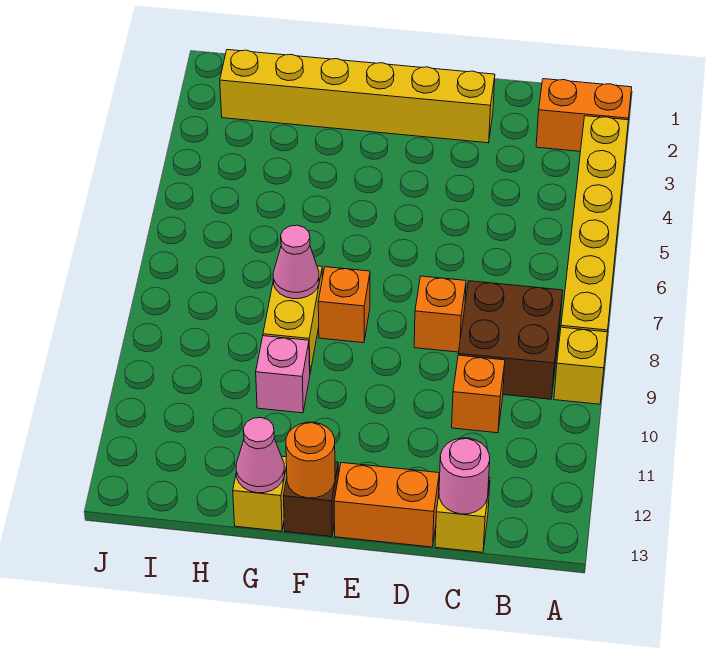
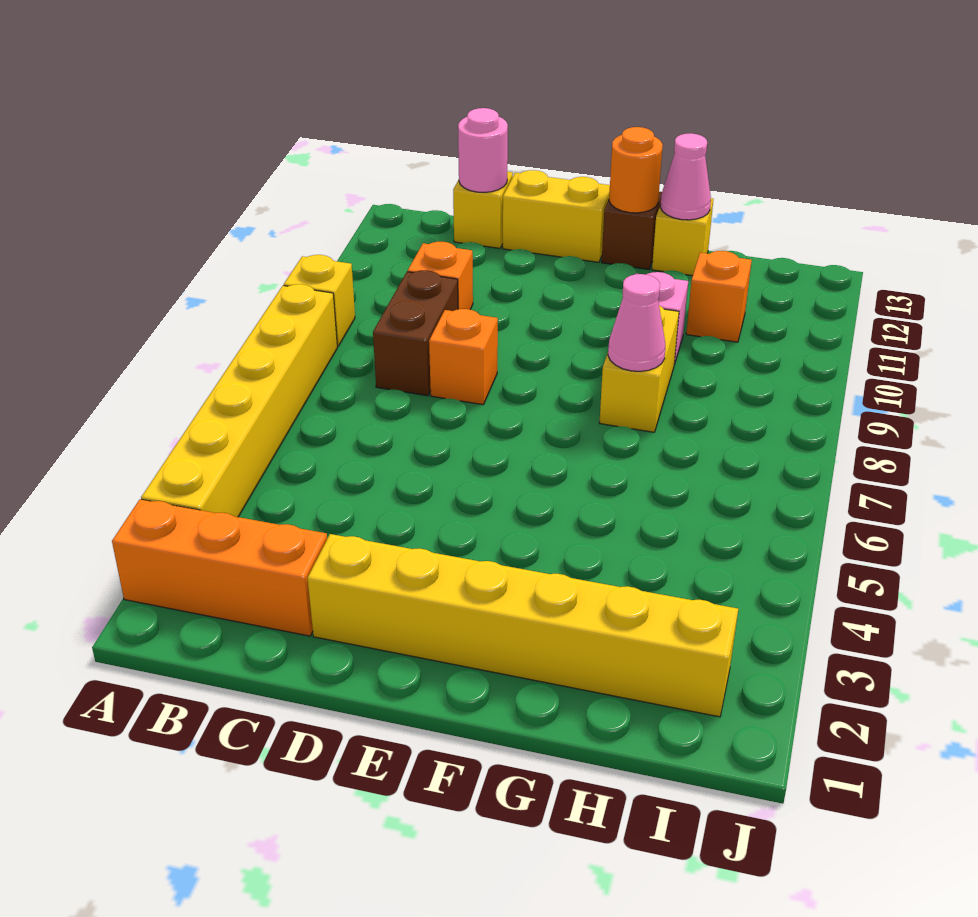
orange 1x2 brick [536,79,632,151] -> orange 1x3 brick [112,499,327,636]
brown 2x2 brick [458,281,563,399] -> brown 1x2 brick [373,270,458,396]
orange 1x2 brick [334,463,439,547] -> yellow 1x2 brick [503,170,610,262]
orange 1x1 brick [318,267,370,343] -> orange 1x1 brick moved to [686,251,752,342]

